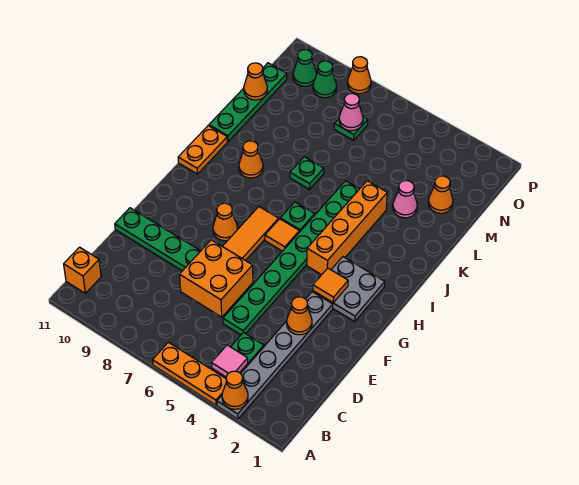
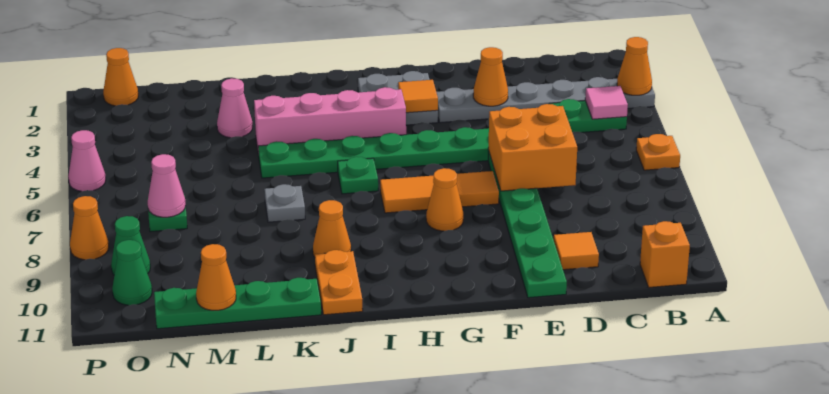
orange 1x3 plate [153,342,226,405] -> orange 1x1 plate [636,134,680,170]
orange 1x4 brick [307,181,387,275] -> pink 1x4 brick [254,87,406,156]
orange 1x1 tile [265,219,299,251] -> orange 1x1 tile moved to [554,232,599,270]
orange 1x2 plate [178,126,227,174] -> orange 1x2 plate turned to [315,250,363,315]
green 1x1 plate [290,157,324,189] -> grey 1x1 plate [264,184,305,222]
orange 1x1 cone [428,176,453,213] -> orange 1x1 cone moved to [103,48,138,106]
none -> pink 1x1 cone [68,130,106,191]

